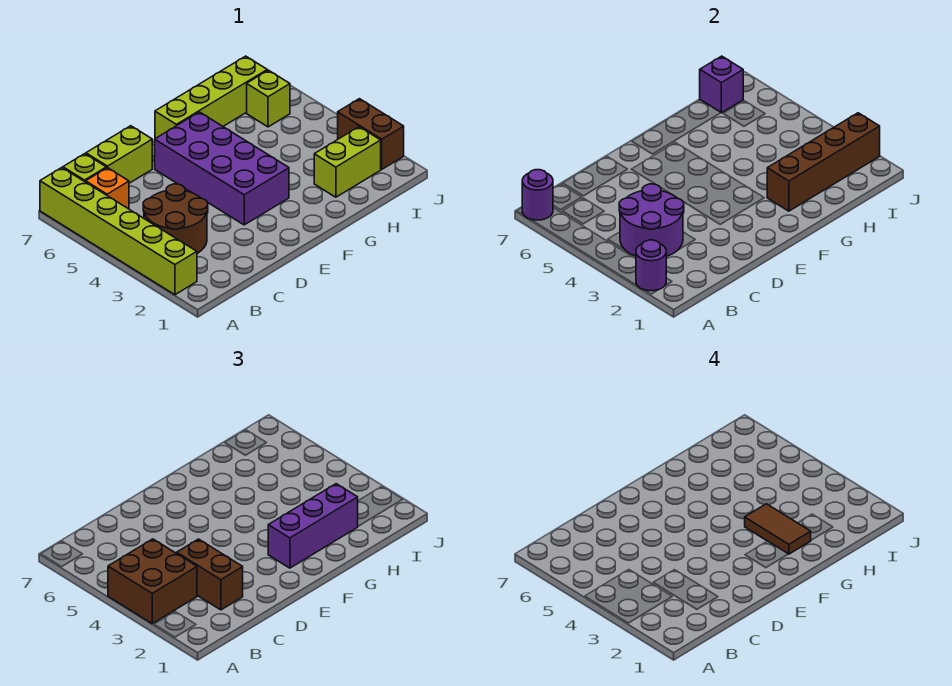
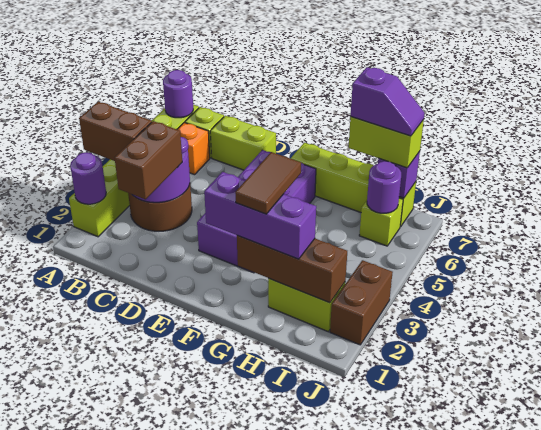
brown 2x2 brick [108,539,197,623] -> brown 1x2 brick [79,102,152,161]
brown 1x4 brick [767,113,880,211] -> brown 1x3 brick [237,235,347,303]
none -> lime 1x2 brick [349,117,424,168]
none -> purple 1x2 slope [351,67,425,136]
none -> purple 1x1 round brick [367,161,401,213]

